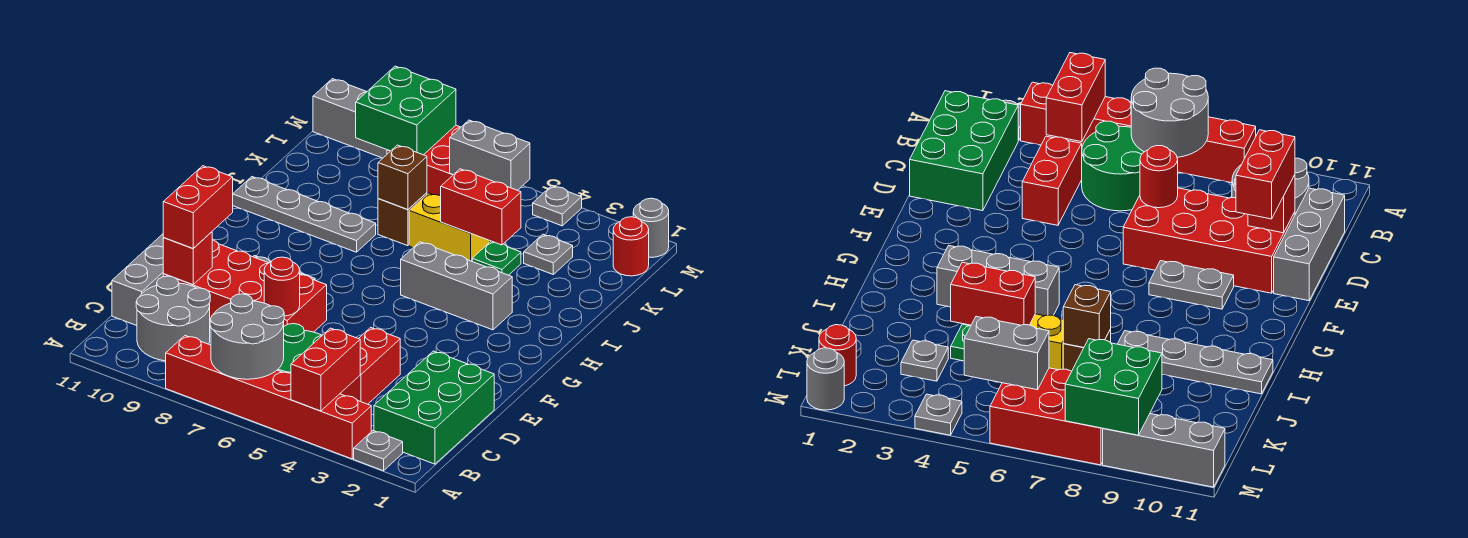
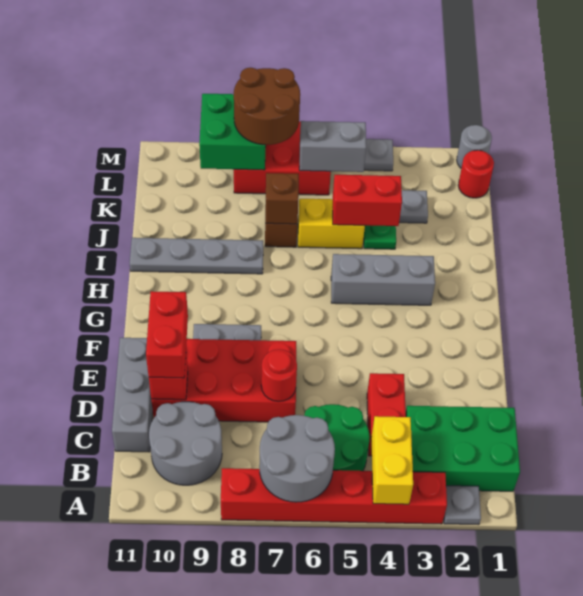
red 1x2 brick [291,328,360,411] -> yellow 1x2 brick [371,416,413,504]
green 2x3 brick [374,351,494,464] -> green 2x3 brick turned to [406,406,520,491]
none -> brown 2x2 round brick [234,68,300,145]
grey 1x3 brick [313,79,387,158] -> none

